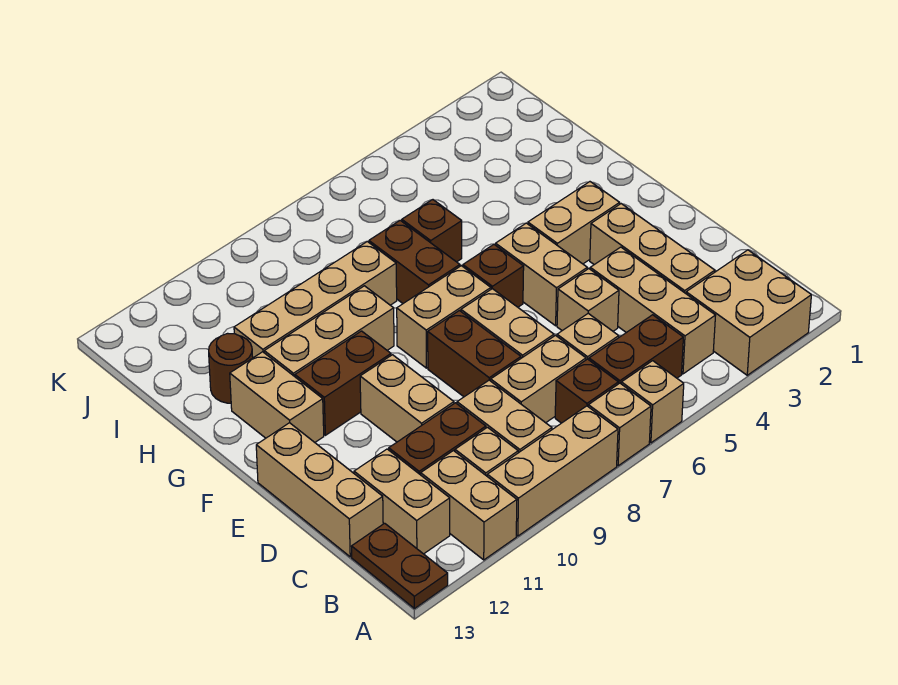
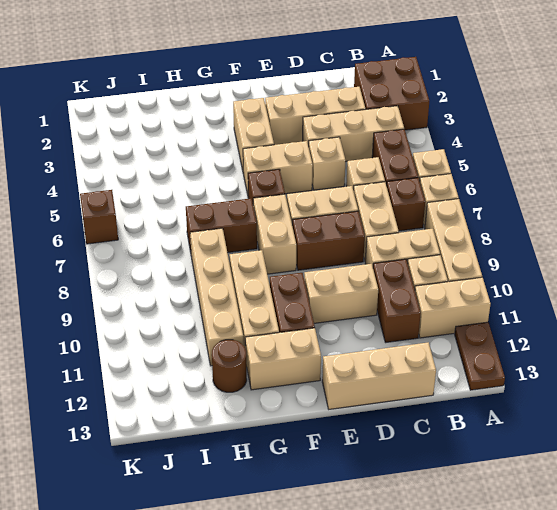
tan 2x2 brick [686,250,811,375] -> brown 2x2 brick [354,57,429,130]
brown 1x2 plate [352,523,448,609] -> brown 1x2 plate turned to [455,322,505,390]
tan 1x2 brick [354,449,450,554] -> none
brown 1x1 brick [402,200,462,262] -> brown 1x1 brick moved to [80,190,118,244]

